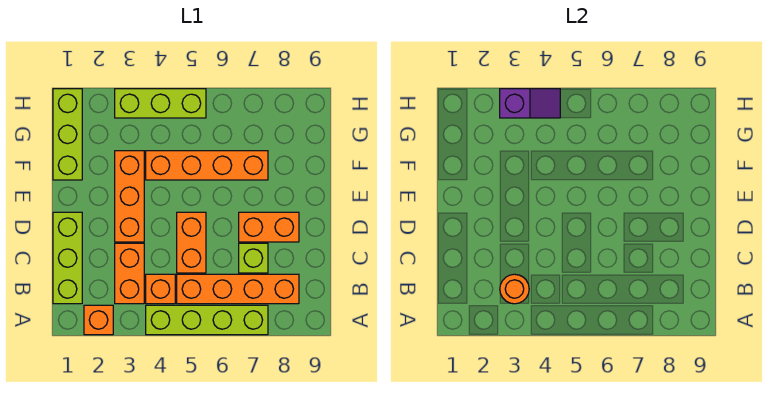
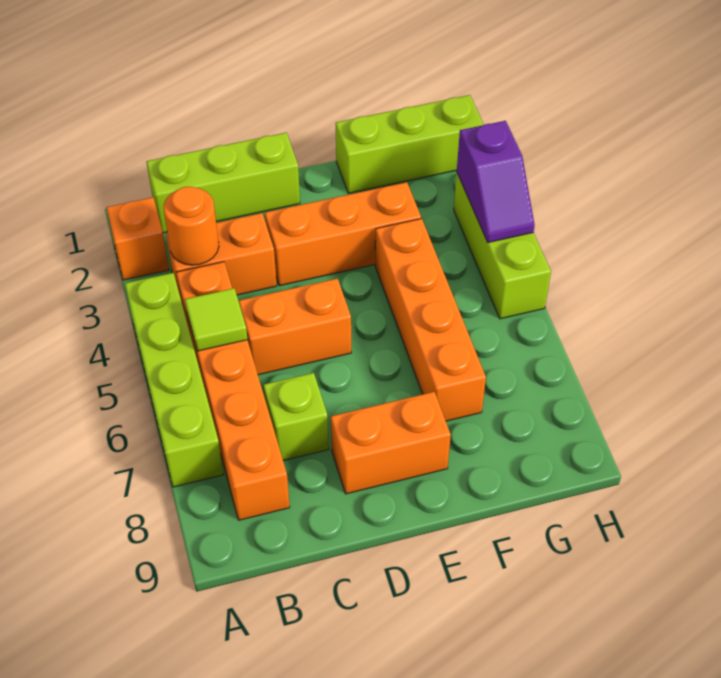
none -> lime 1x1 tile [185,288,247,351]
orange 1x2 brick [239,212,299,242] -> orange 1x2 brick turned to [331,392,451,494]

